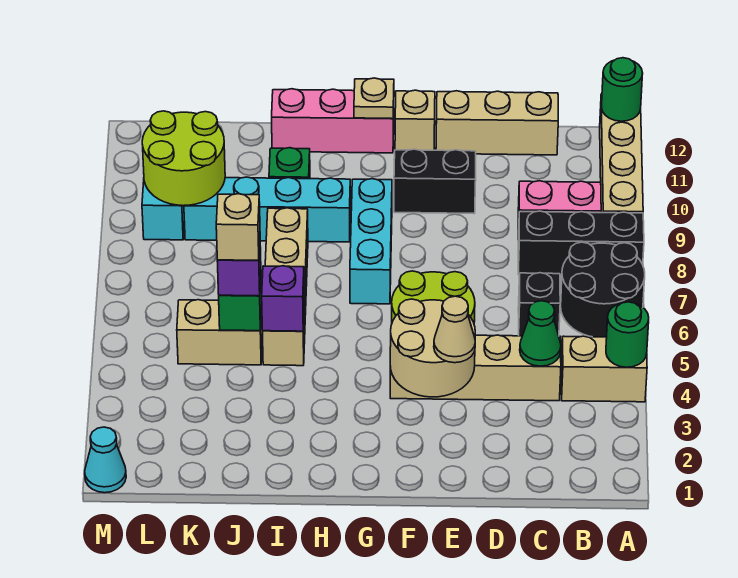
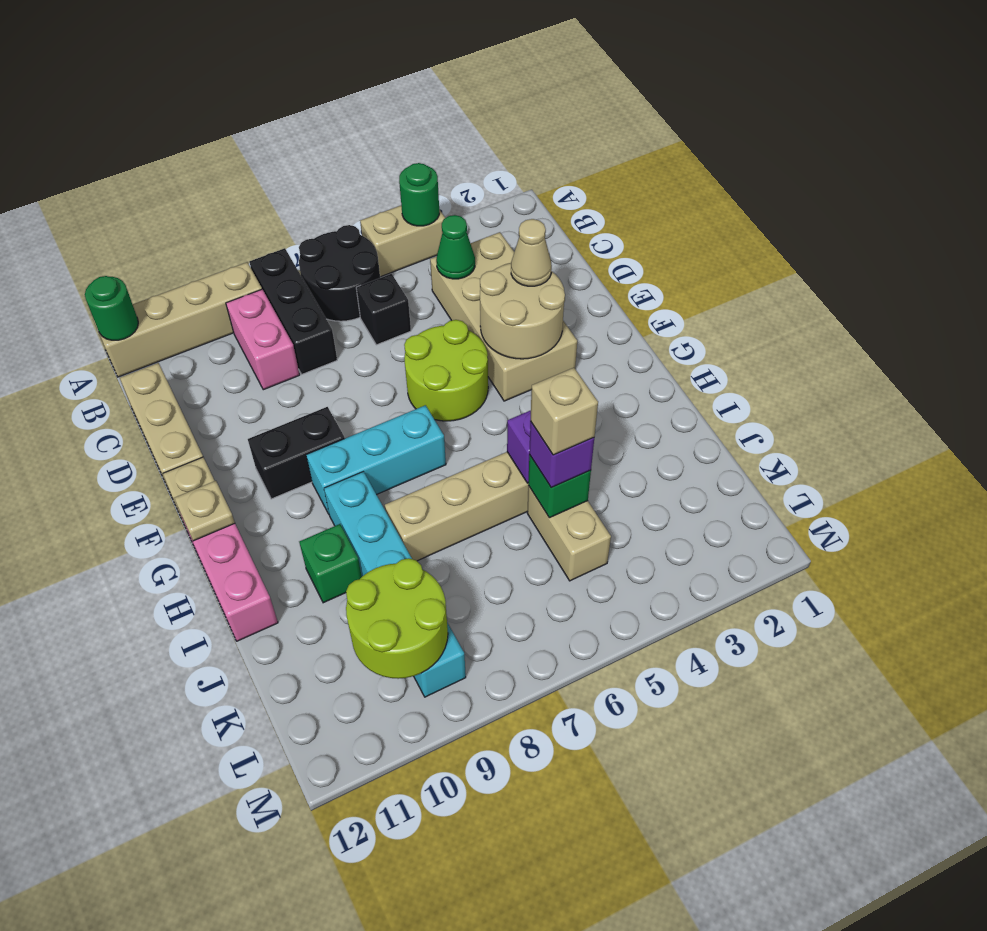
tan 1x2 brick [561,336,647,402] -> tan 1x2 brick turned to [360,206,445,277]
tan 1x4 brick [390,335,561,401] -> tan 2x4 brick [430,232,577,401]
black 1x2 brick [394,149,476,214] -> black 1x2 brick turned to [248,407,345,499]
cyan 1x1 cone [85,427,126,493] -> none

